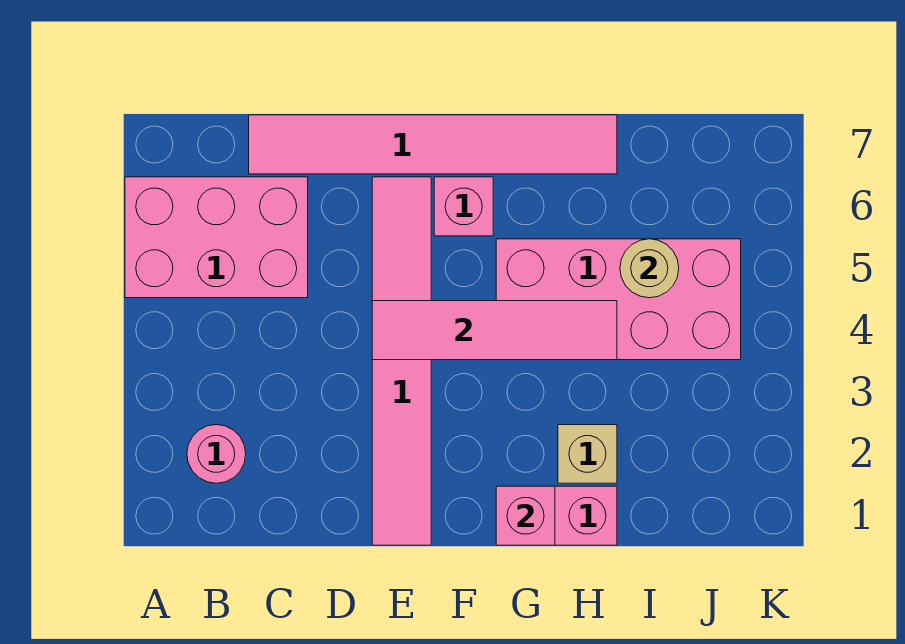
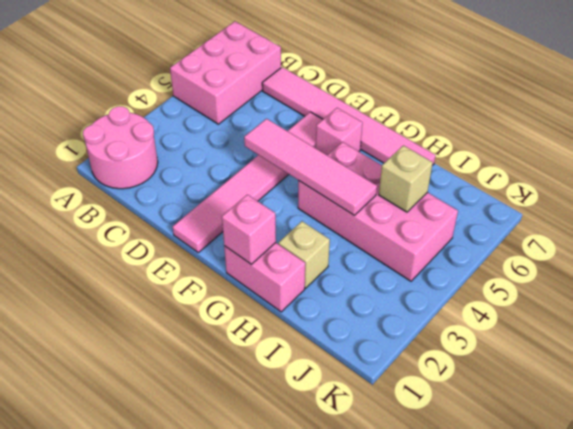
pink 2x3 brick [125,177,308,298] -> pink 2x3 brick turned to [170,21,281,124]
pink 1x1 round brick [187,425,246,483] -> pink 2x2 round brick [83,106,158,189]
tan 1x1 round brick [620,239,679,298] -> tan 1x1 brick [379,146,433,212]

